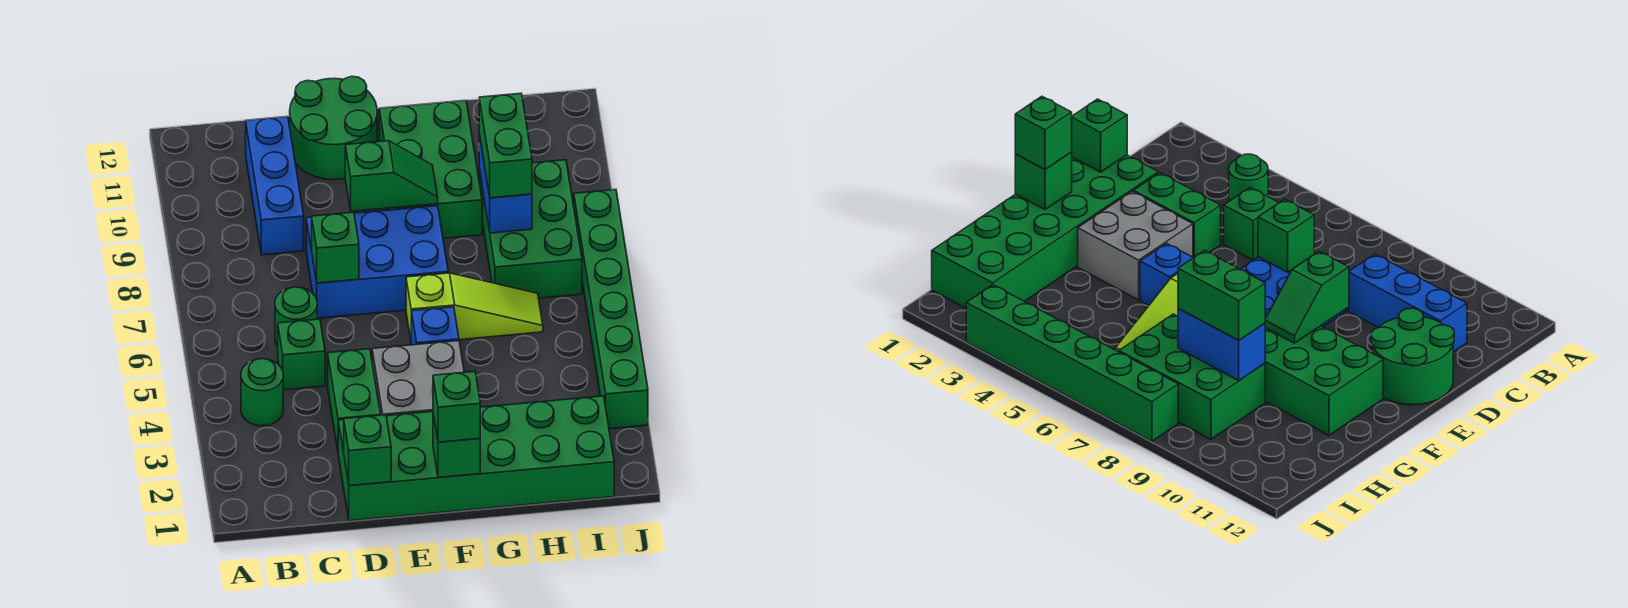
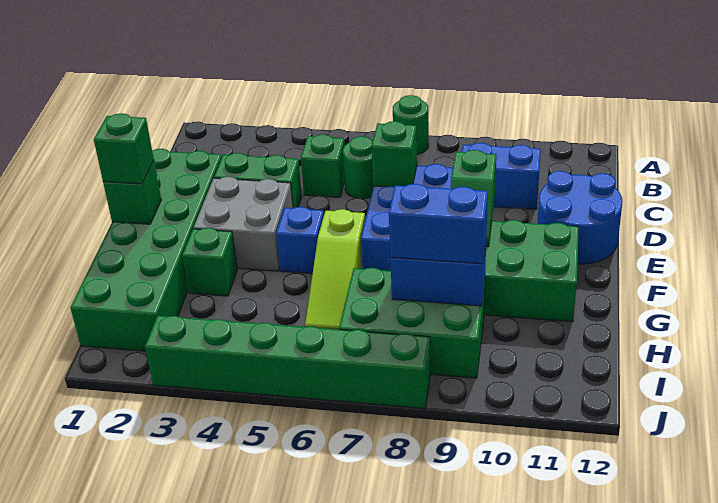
green 1x1 round brick [241,359,283,426] -> green 1x1 round brick moved to [393,95,429,154]
blue 1x3 brick [246,117,304,255] -> blue 1x2 brick [462,143,541,209]
green 1x1 brick [344,415,391,486] -> green 1x1 brick moved to [182,228,237,296]
green 2x2 round brick [290,76,377,180] -> blue 2x2 round brick [537,171,623,264]
green 1x2 brick [479,93,532,198] -> blue 1x2 brick [389,184,488,264]

